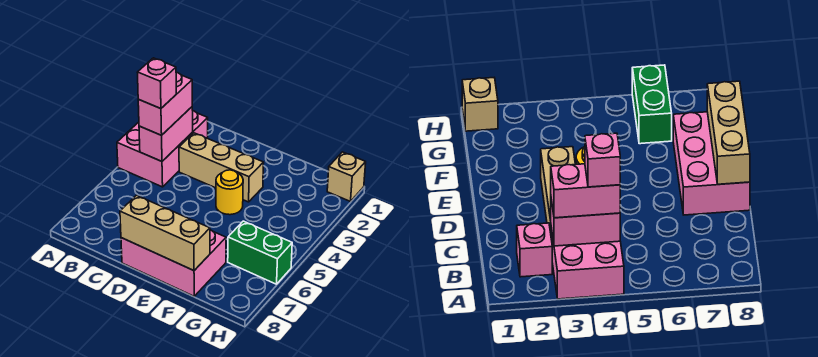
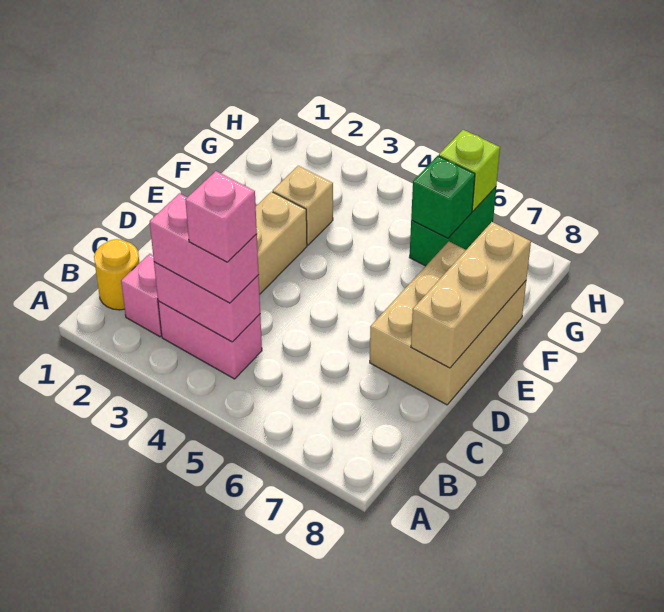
pink 2x2 brick [117,122,193,187] -> pink 1x2 brick [158,301,262,379]
pink 2x3 brick [121,230,226,296] -> tan 2x3 brick [370,241,526,405]
yellow 1x1 round brick [216,170,243,215] -> yellow 1x1 round brick moved to [94,239,139,310]
none -> green 1x1 brick [411,156,475,238]
tan 1x1 brick [327,152,366,201] -> tan 1x1 brick moved to [273,166,333,245]
none -> lime 1x1 brick [439,130,500,211]

